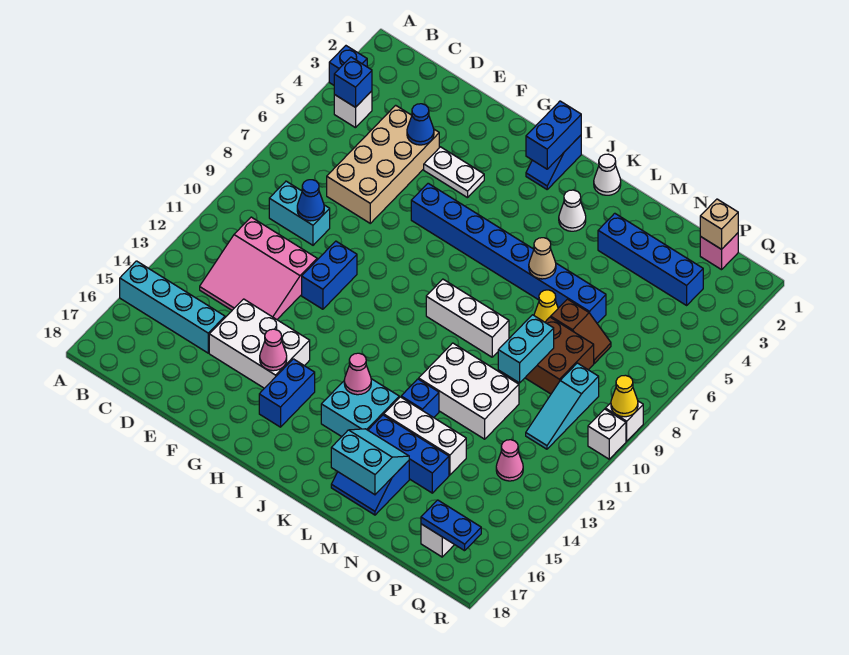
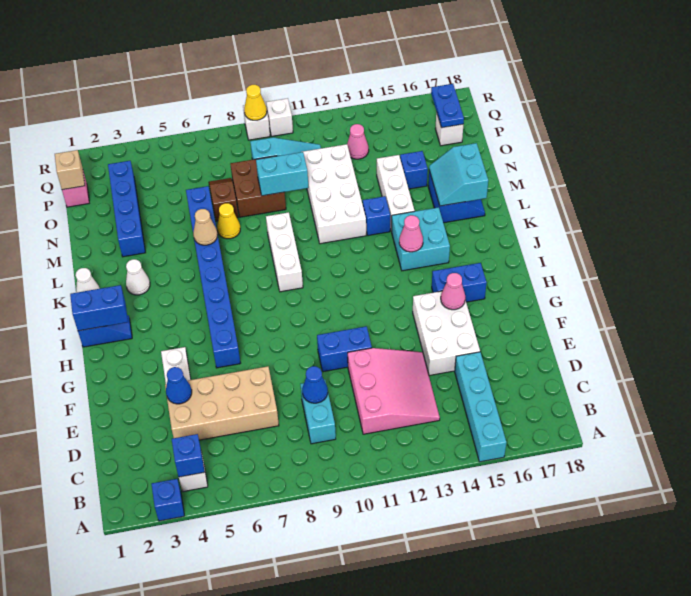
white 2x3 brick [419,343,519,439] -> white 2x4 brick [302,144,366,244]
blue 1x3 brick [368,415,449,493] -> blue 1x1 brick [400,151,428,189]

